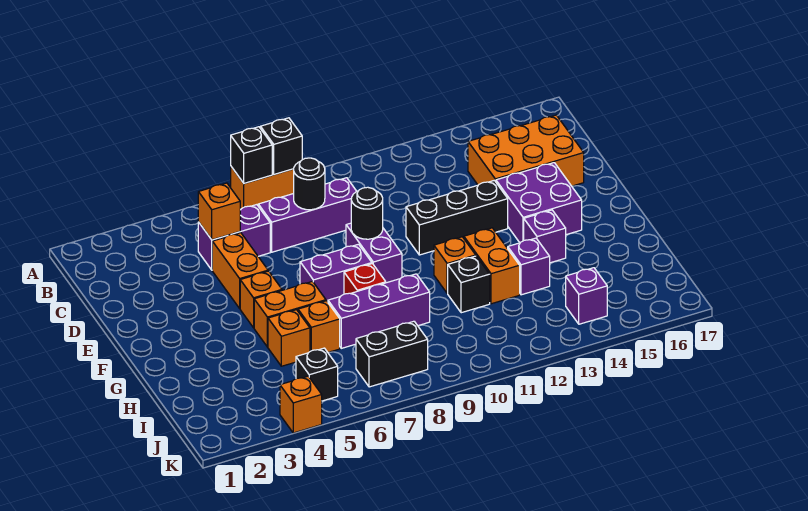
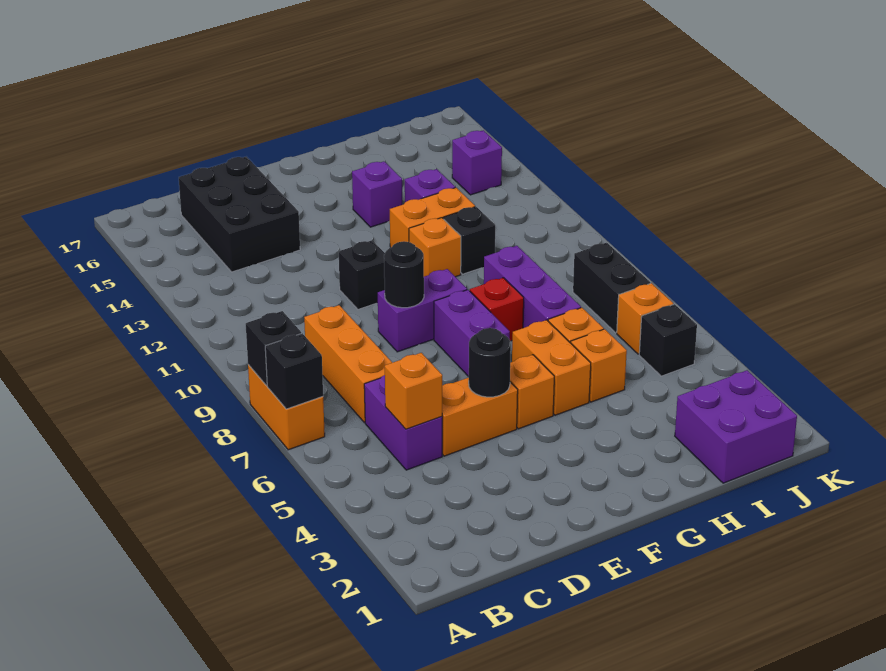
purple 1x3 brick [258,178,357,252] -> orange 1x3 brick [304,305,392,423]
black 1x1 round brick [294,158,325,210] -> black 1x1 round brick moved to [469,328,511,397]
orange 2x3 brick [468,115,584,186] -> black 2x3 brick [179,157,300,272]
black 1x3 brick [406,180,508,255] -> black 1x1 brick [339,240,385,309]
purple 2x2 brick [496,163,582,243] -> purple 2x2 brick moved to [675,370,797,483]
orange 1x1 brick [280,376,322,433] -> orange 1x1 brick moved to [617,283,673,354]

